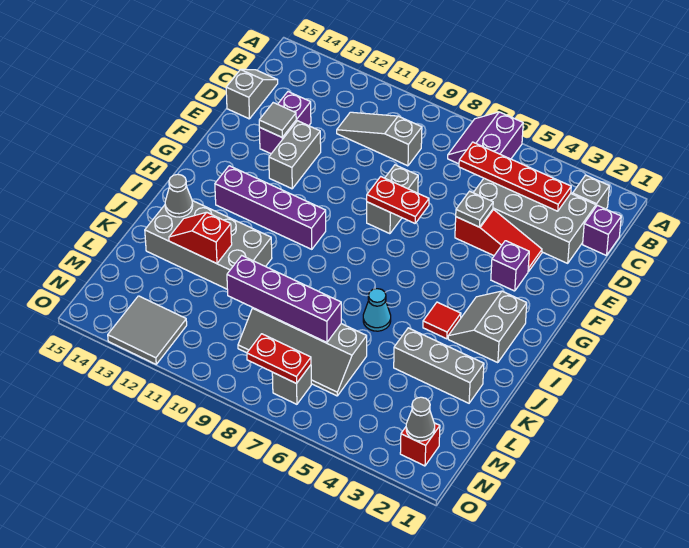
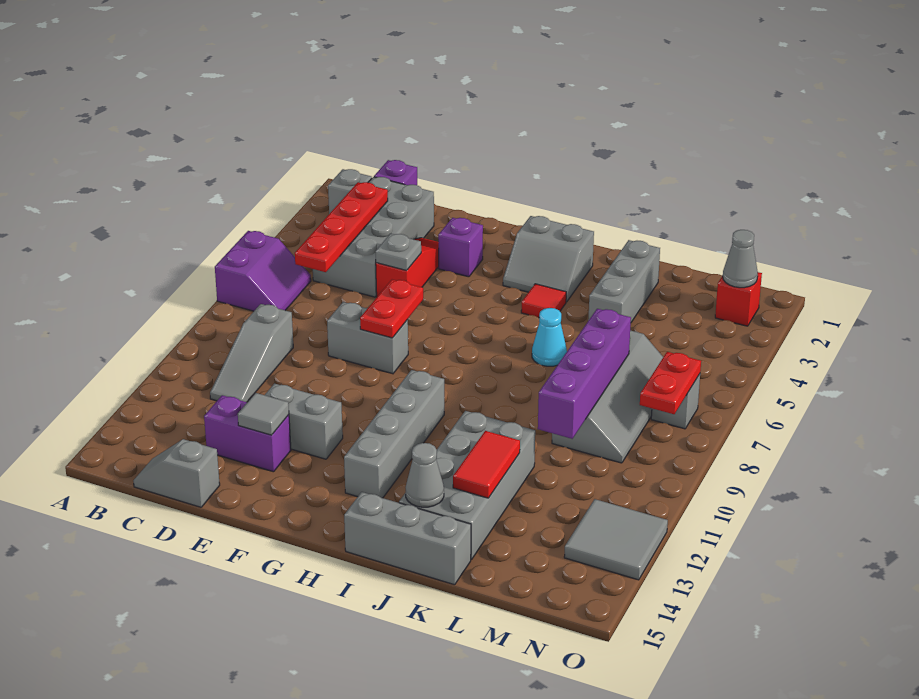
purple 2x2 slope [448,112,523,164] -> purple 2x2 slope turned to [215,231,311,311]
purple 1x4 brick [215,166,326,249] -> grey 1x4 brick [344,370,444,498]
none -> grey 1x3 brick [344,492,471,585]
red 1x2 slope [169,212,232,264] -> red 1x2 tile [453,431,520,498]

